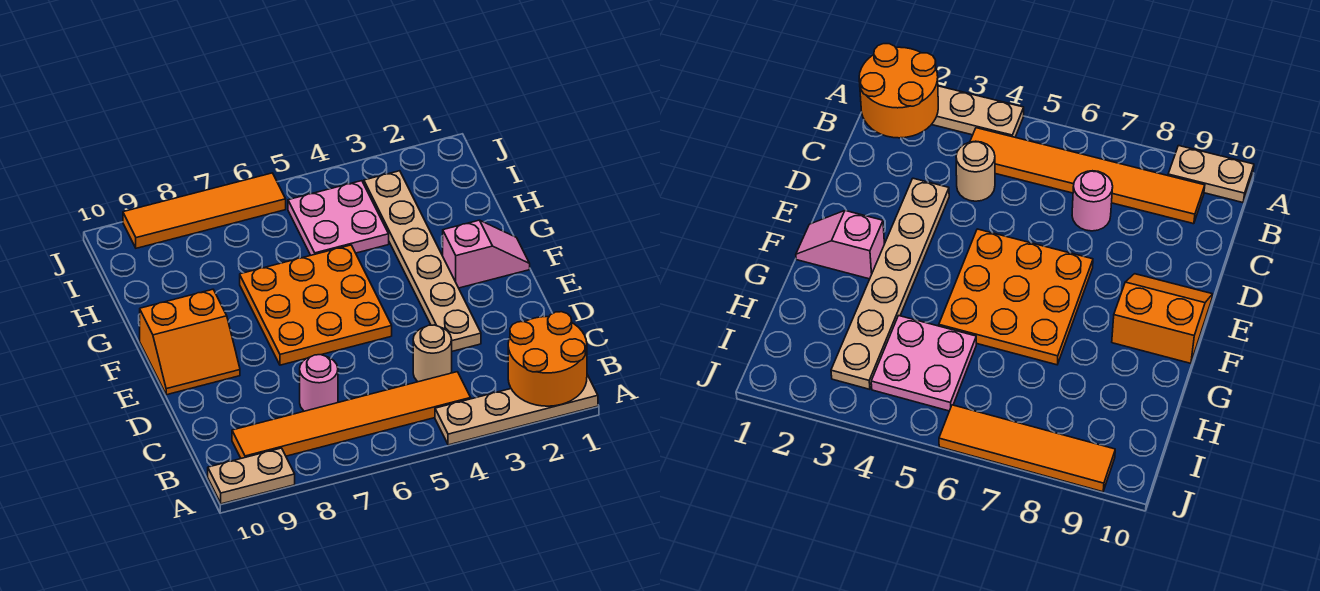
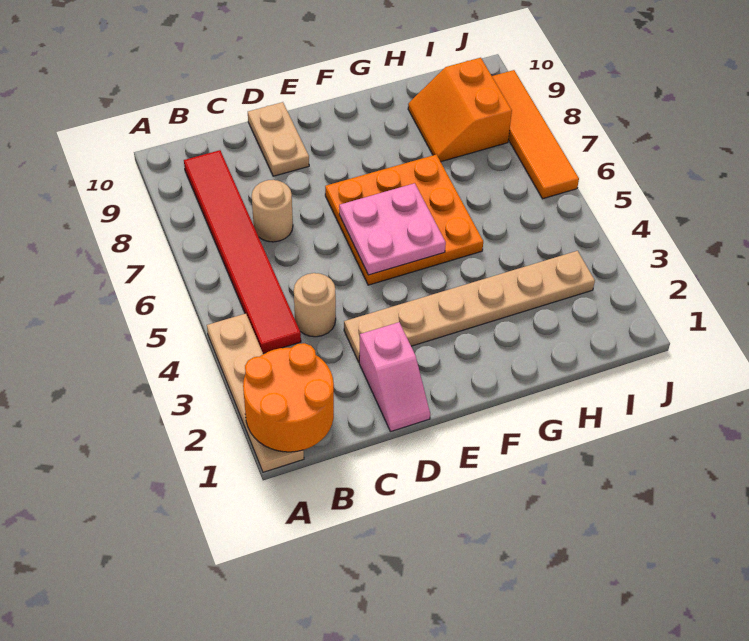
tan 1x2 plate [208,448,295,504] -> tan 1x2 plate moved to [248,102,309,176]
orange 1x6 tile [232,372,471,458] -> red 1x6 tile [184,150,301,354]
pink 1x1 round brick [300,355,338,411] -> tan 1x1 round brick [252,180,293,242]
orange 2x2 slope [140,289,240,395] -> orange 2x2 slope moved to [408,58,512,162]
pink 1x2 slope [443,220,530,288] -> pink 1x2 slope moved to [359,322,430,432]
pink 2x2 plate [288,181,389,255] -> pink 2x2 plate moved to [339,183,446,275]

